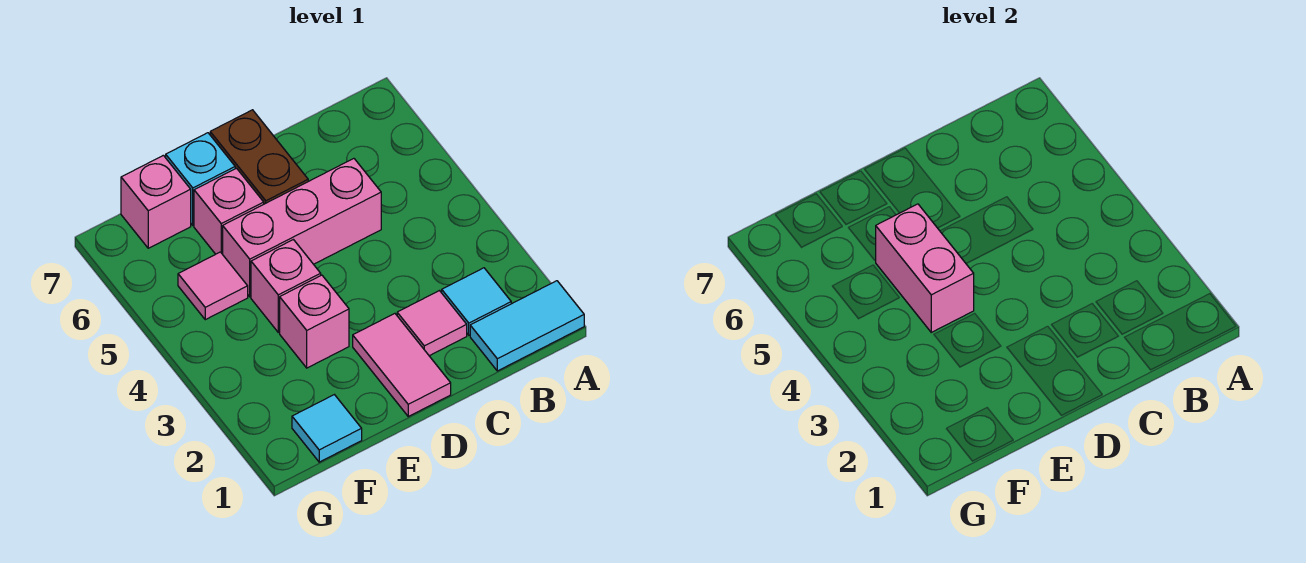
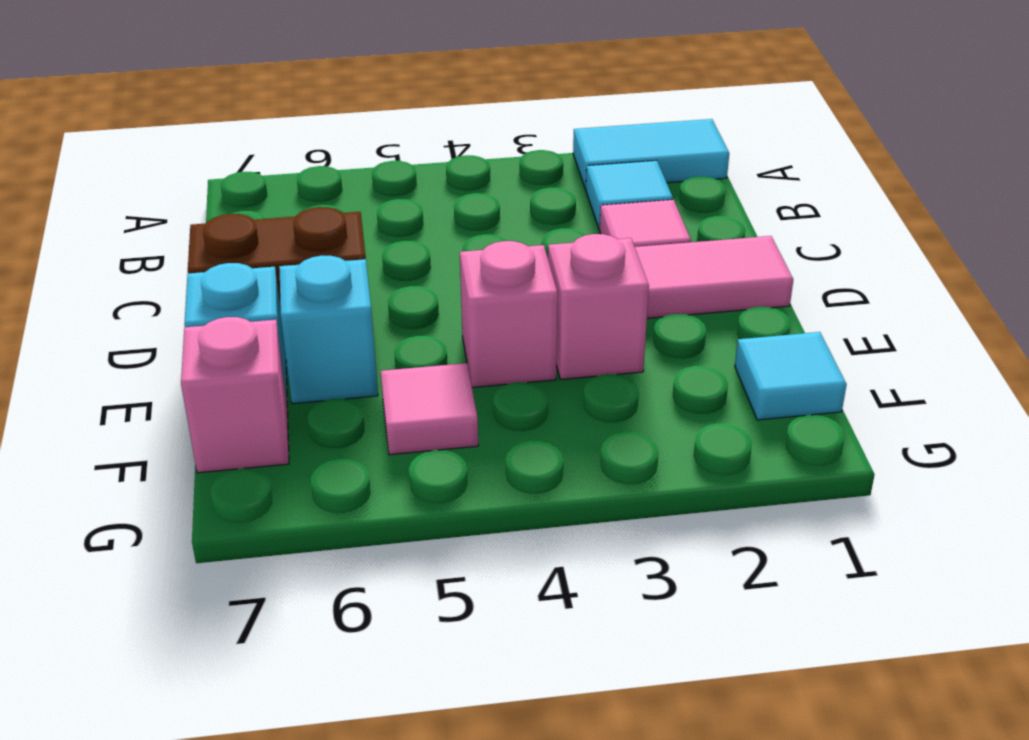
cyan 1x2 tile [470,281,584,371] -> cyan 1x2 tile turned to [573,119,729,189]
pink 1x3 brick [223,159,381,297] -> none
pink 1x2 brick [876,204,974,332] -> none
pink 1x1 brick [194,168,264,254] -> cyan 1x1 brick [279,255,378,404]

